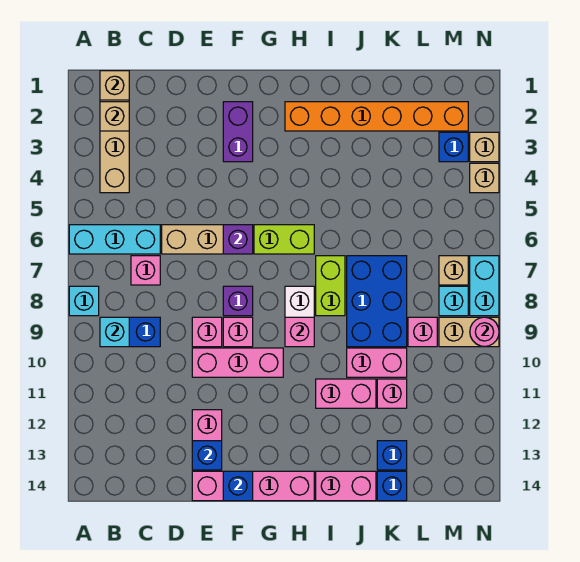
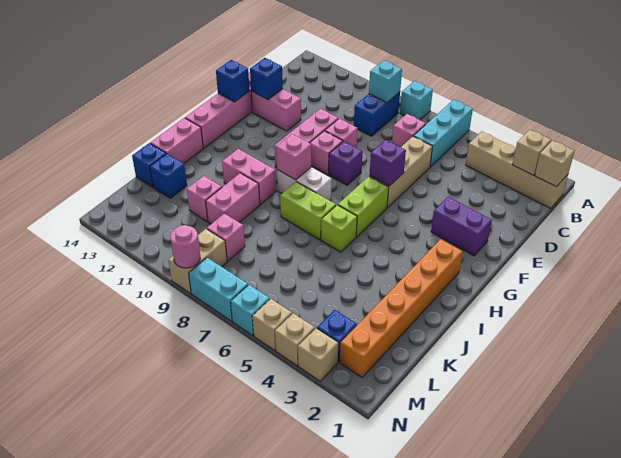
none -> lime 1x1 brick [321,205,357,252]
pink 1x2 brick [316,379,376,408] -> pink 1x2 brick turned to [222,149,276,204]
blue 2x3 brick [347,256,407,347] -> none
tan 1x1 brick [439,256,468,285] -> tan 1x1 brick moved to [253,299,292,350]
cyan 1x1 brick [439,286,468,316] -> cyan 1x1 brick moved to [231,285,270,336]

